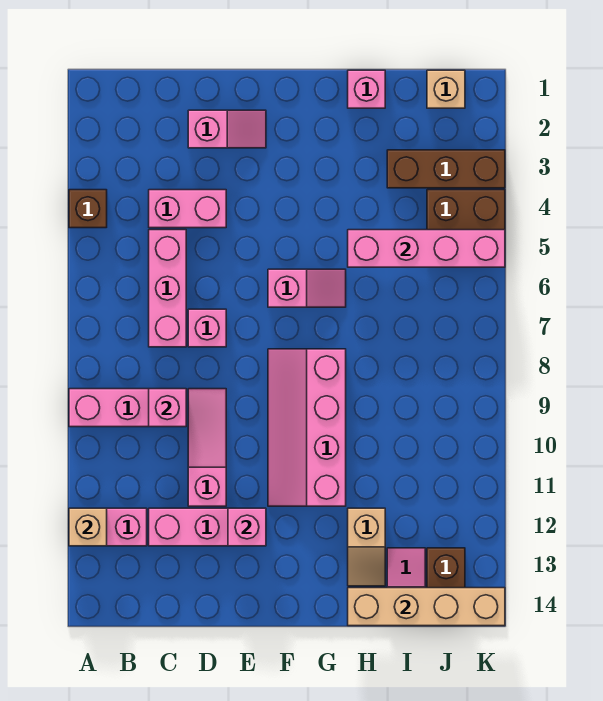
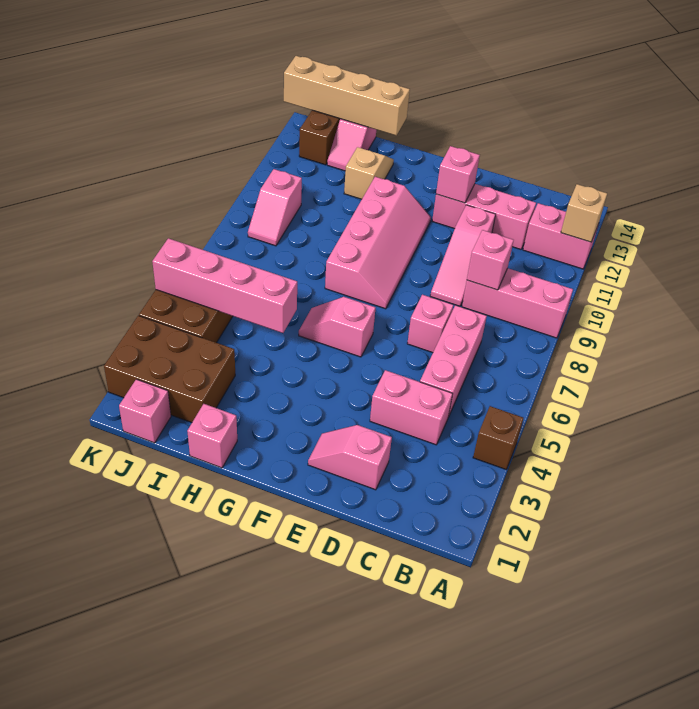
brown 1x3 brick [387,150,505,188] -> brown 2x3 brick [104,316,235,423]
tan 1x1 brick [427,70,465,108] -> pink 1x1 brick [119,379,171,443]
none -> pink 1x2 slope [248,169,302,246]

